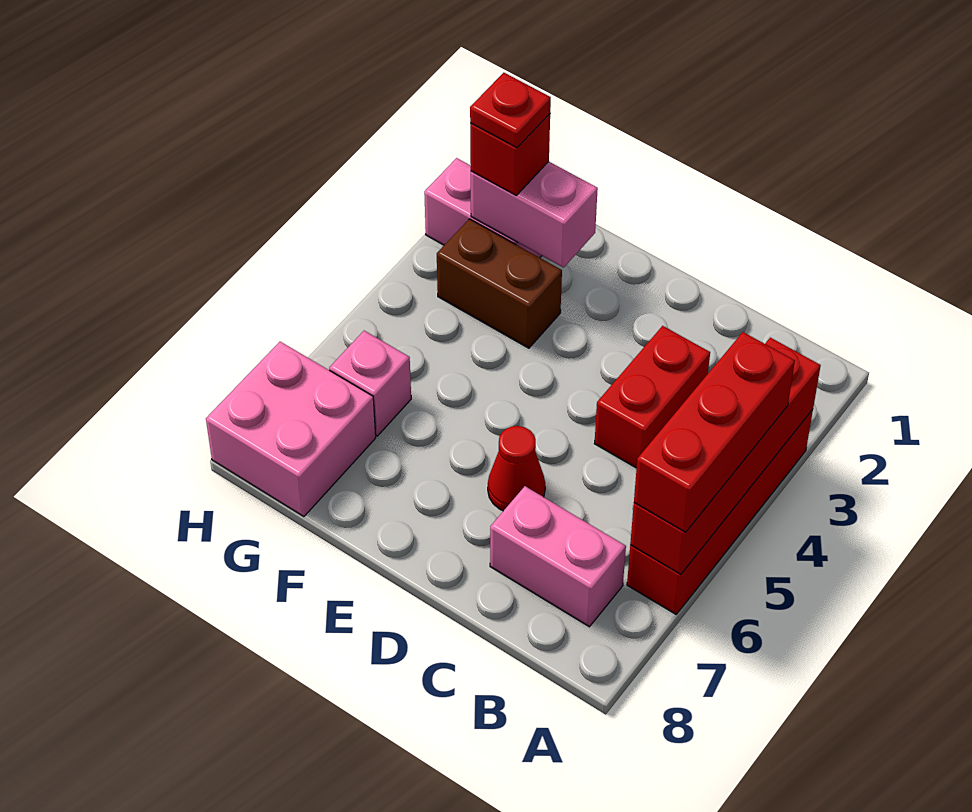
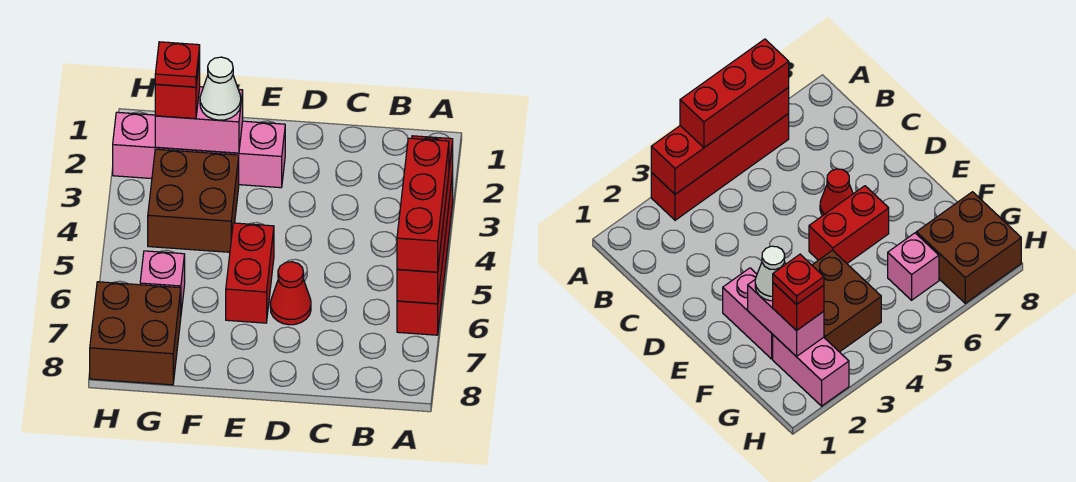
pink 1x2 brick [490,486,626,627] -> pink 1x2 brick moved to [198,121,285,188]
red 1x2 brick [594,326,710,468] -> red 1x2 brick moved to [226,223,274,323]
none -> white 1x1 cone [200,57,241,120]
brown 1x2 brick [437,219,562,348] -> brown 2x2 brick [148,149,239,252]
pink 2x2 brick [206,342,376,517] -> brown 2x2 brick [90,282,181,385]

